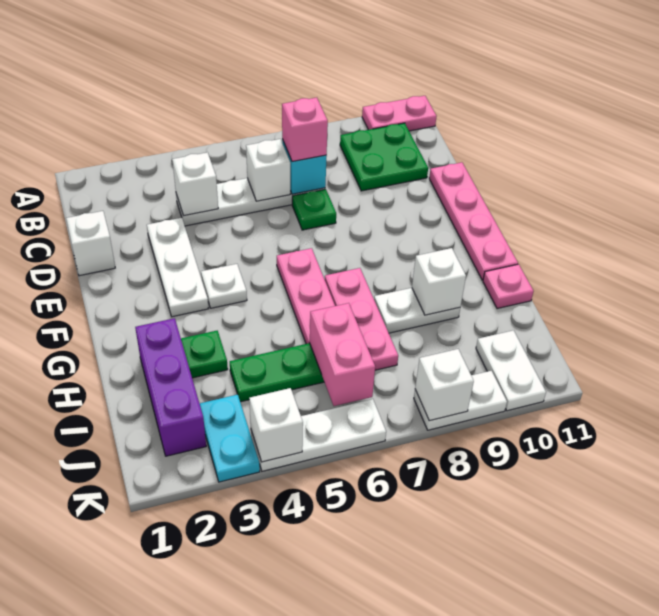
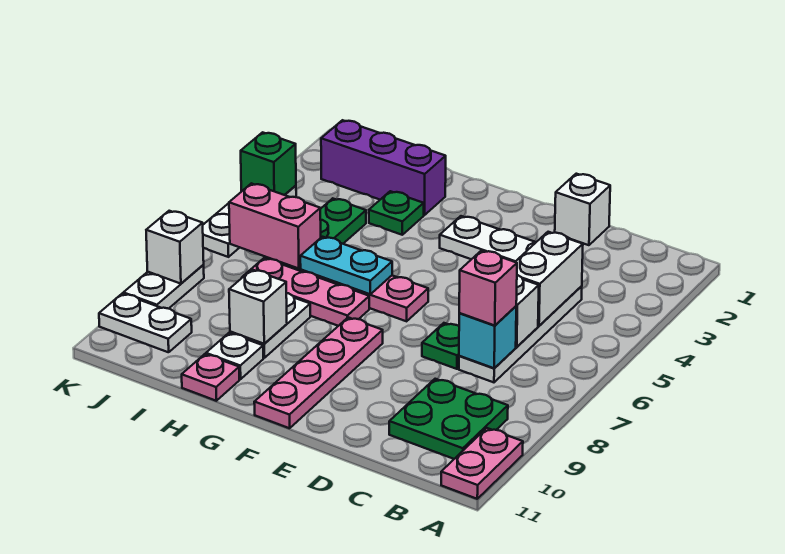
white 1x1 brick [172,152,218,216] -> white 1x2 brick [515,232,583,326]
pink 1x4 plate [429,162,518,280] -> pink 1x4 plate turned to [254,317,383,428]
white 1x1 plate [201,264,247,308] -> white 1x1 plate moved to [206,333,263,379]
cyan 1x2 plate [200,394,260,482] -> cyan 1x2 plate moved to [300,237,392,294]
white 1x1 brick [249,388,303,462] -> green 1x1 brick [241,132,296,195]

